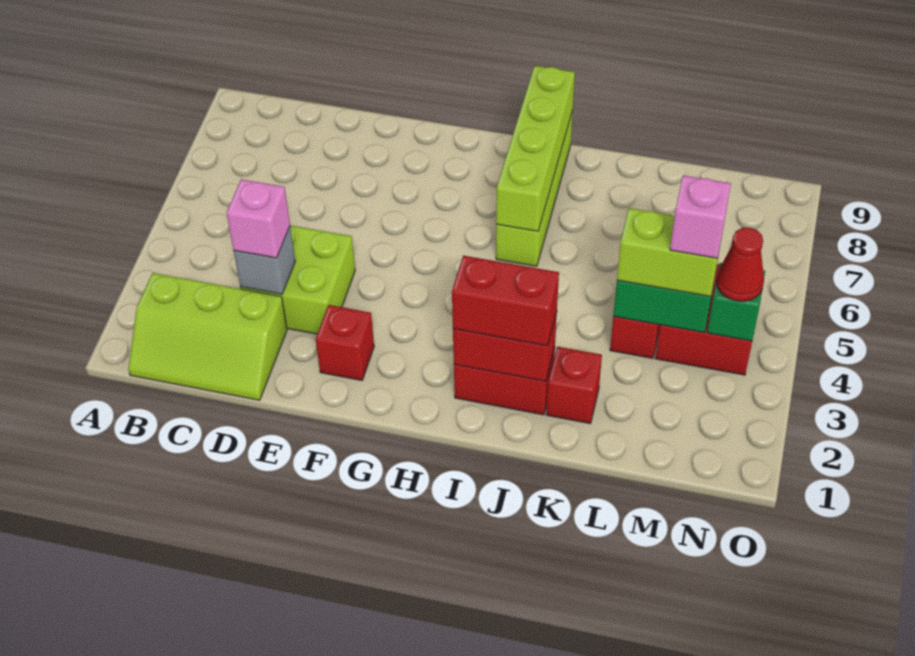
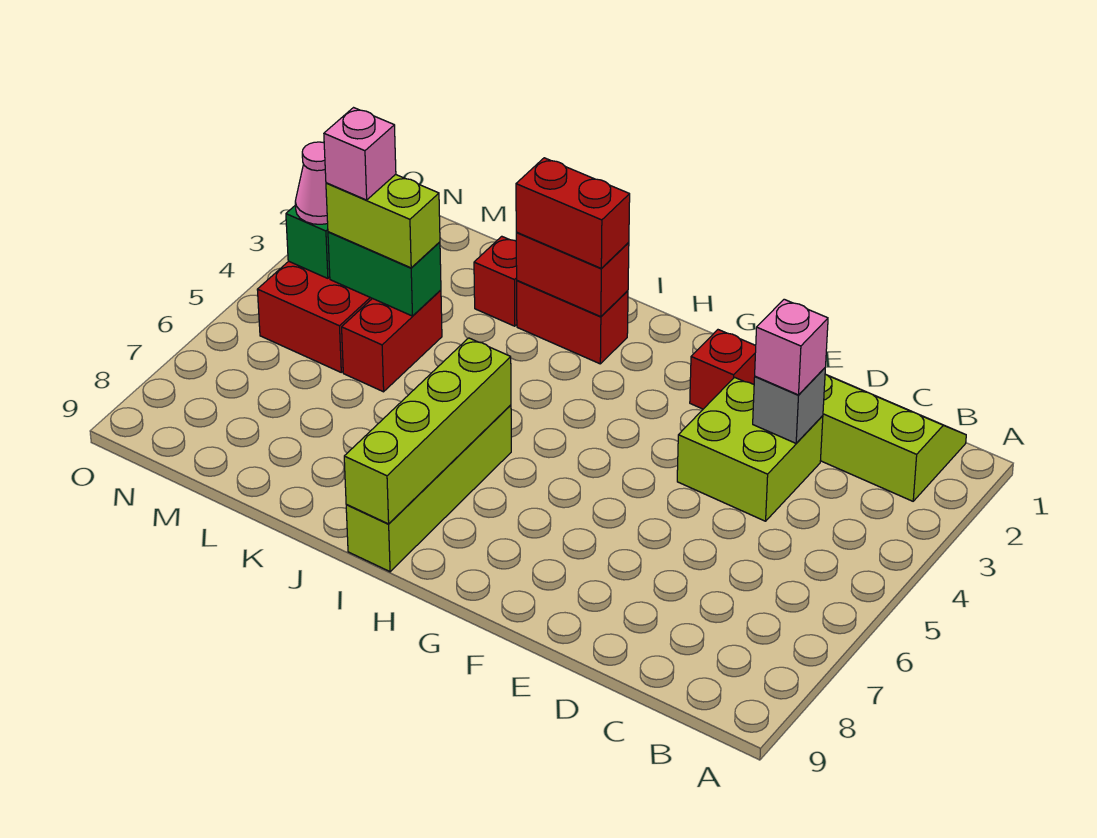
red 1x1 cone [717,228,764,301] -> pink 1x1 cone [295,142,328,224]

